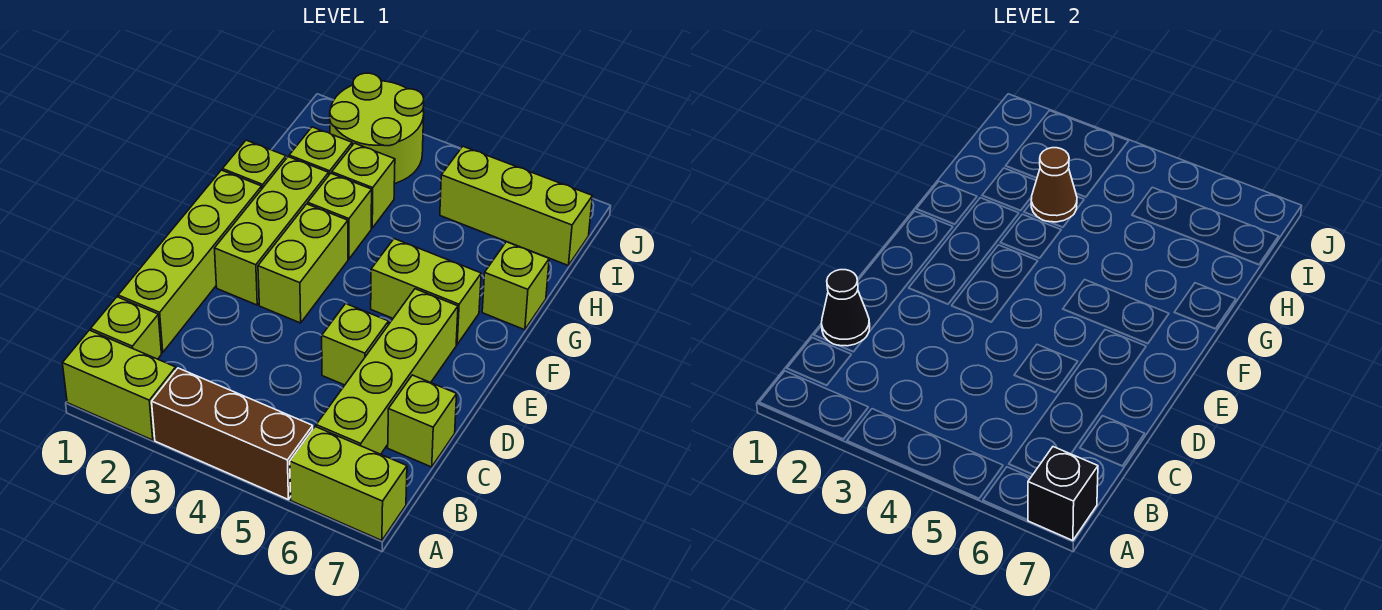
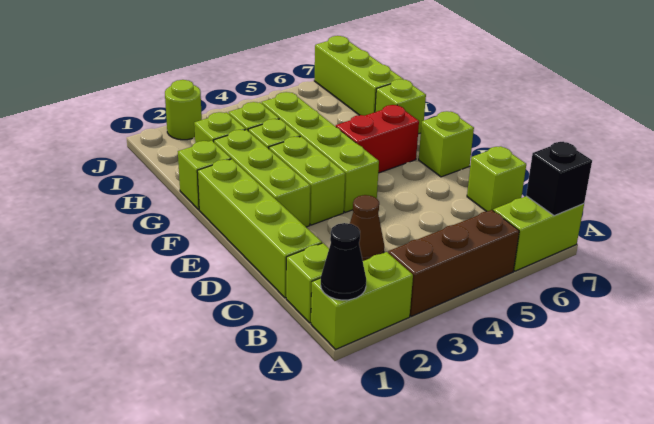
lime 1x4 brick [316,289,458,454] -> lime 1x4 brick moved to [262,92,379,212]
black 1x1 cone [821,270,870,346] -> black 1x1 cone moved to [321,223,366,300]
lime 1x1 brick [322,304,389,385] -> lime 1x1 brick moved to [419,111,474,177]
lime 1x2 brick [371,239,481,344] -> red 1x2 brick [336,105,419,173]
brown 1x1 cone [1031,148,1077,222] -> brown 1x1 cone moved to [350,195,384,261]
lime 2x2 round brick [330,73,424,184] -> lime 1x1 round brick [165,80,202,140]
lime 1x3 brick [440,146,592,265] -> lime 1x3 brick turned to [314,36,403,116]

